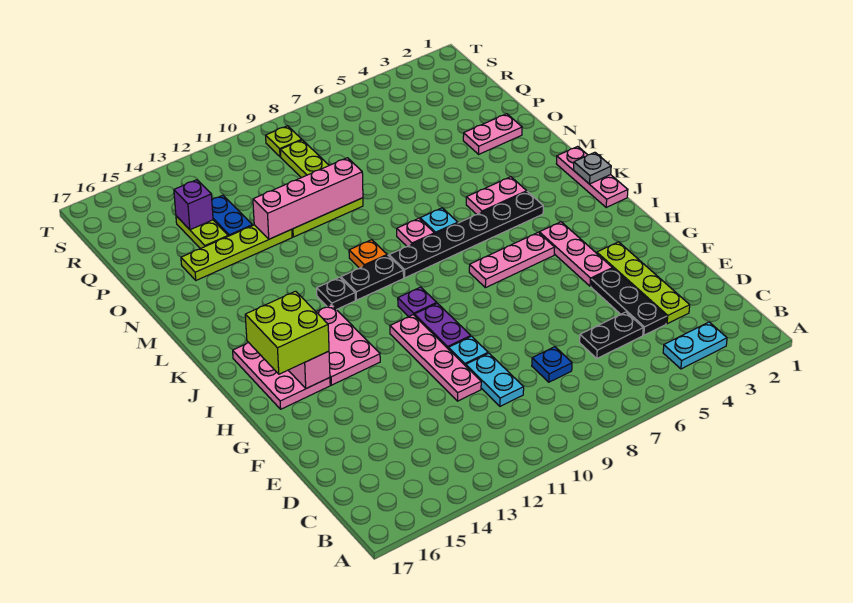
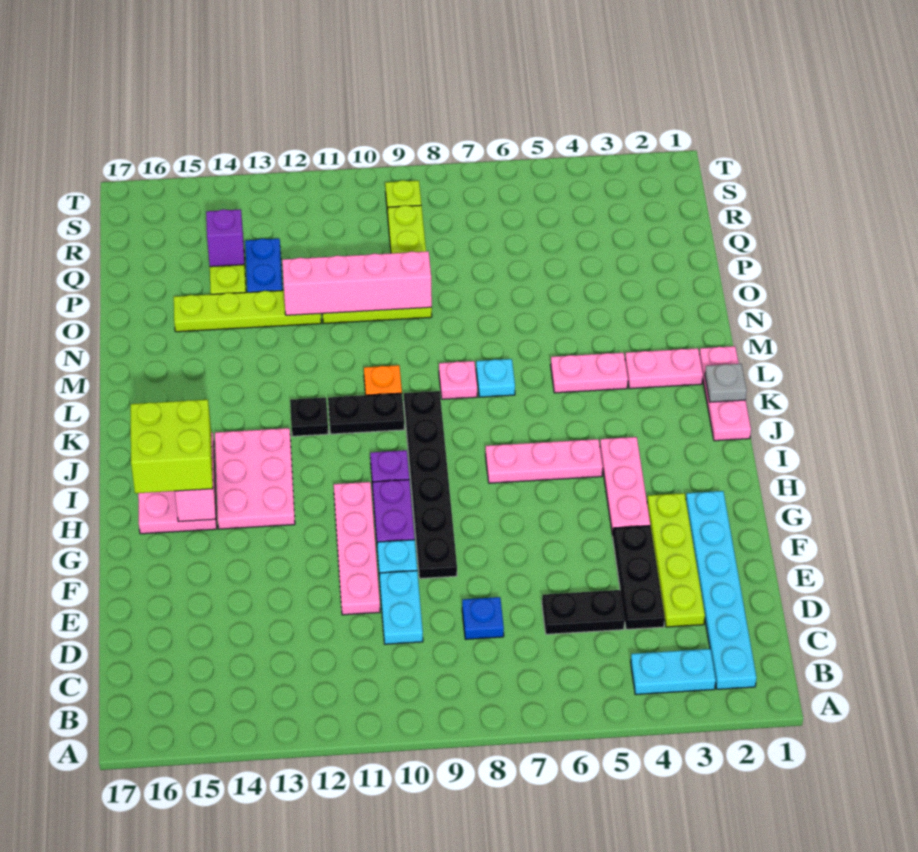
none -> cyan 1x6 plate [686,491,756,689]
black 1x6 plate [389,191,543,278] -> black 1x6 plate turned to [404,391,457,579]
pink 1x2 plate [463,114,522,154] -> pink 1x2 plate moved to [625,348,703,389]

